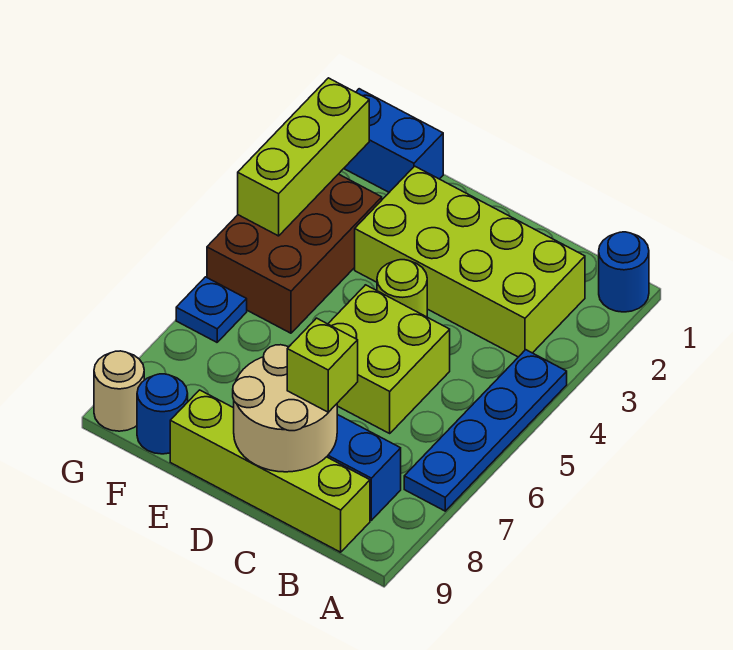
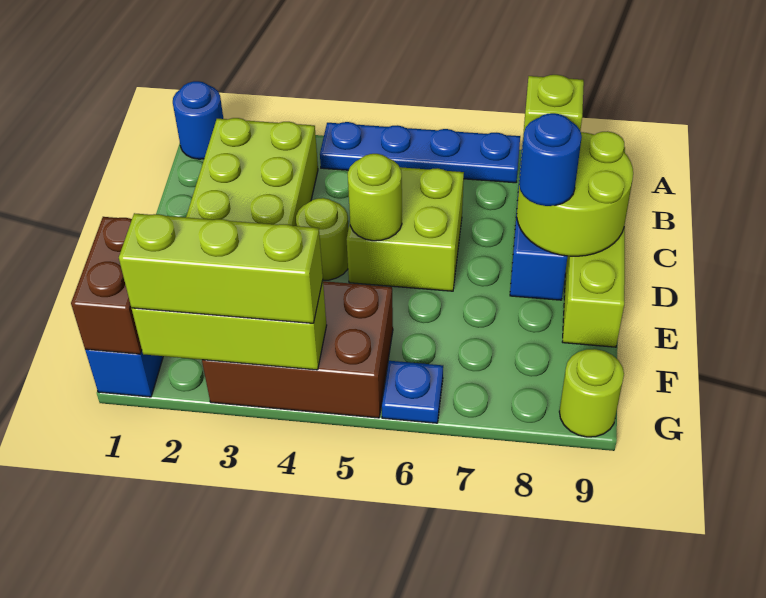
tan 2x2 round brick [233,345,337,472] -> lime 2x2 round brick [517,131,633,256]
none -> lime 1x1 round brick [348,154,402,241]
none -> brown 1x2 brick [71,217,142,354]
blue 1x1 round brick [137,374,188,454] -> blue 1x1 round brick moved to [519,113,582,206]
none -> lime 1x3 brick [119,213,323,323]
tan 1x1 round brick [94,351,144,431] -> lime 1x1 round brick [559,349,624,437]

